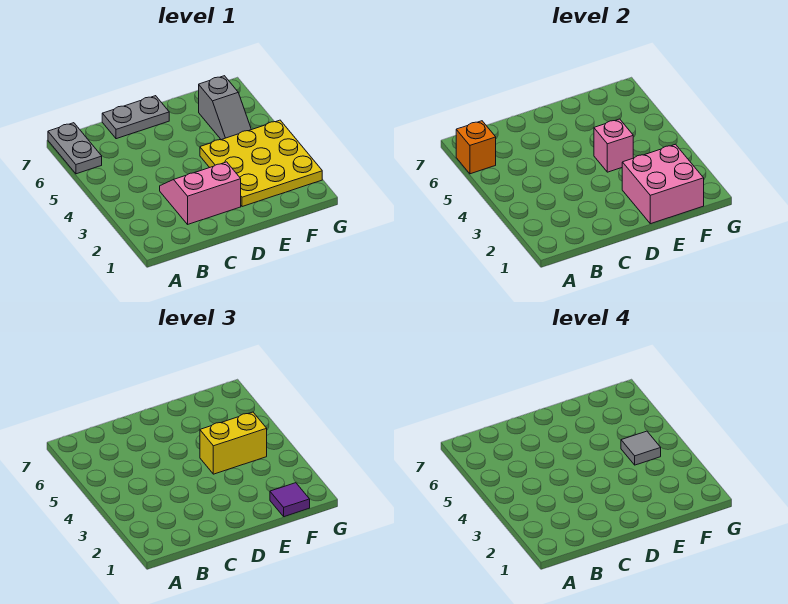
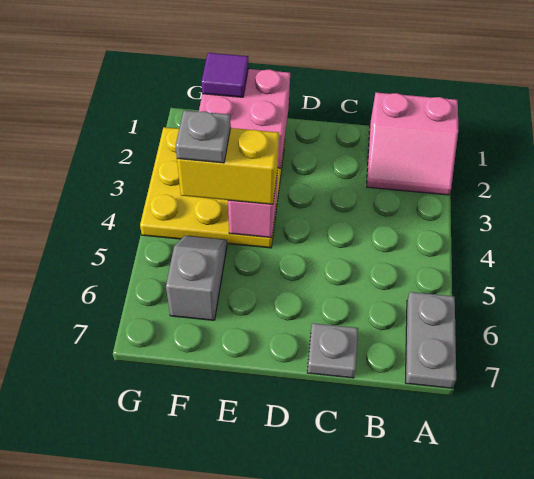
orange 1x1 brick [456,121,496,174] -> none
pink 2x2 slope [160,162,241,224] -> pink 2x2 slope moved to [367,92,458,195]
grey 1x2 plate [102,96,169,139] -> grey 1x1 plate [307,323,358,378]
grey 1x1 tile [621,431,661,465] -> grey 1x1 plate [176,110,231,163]

